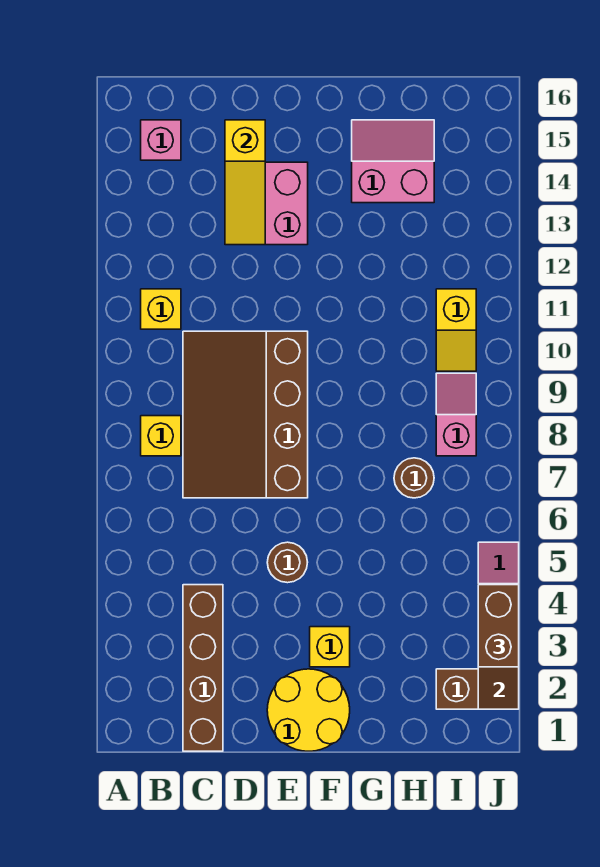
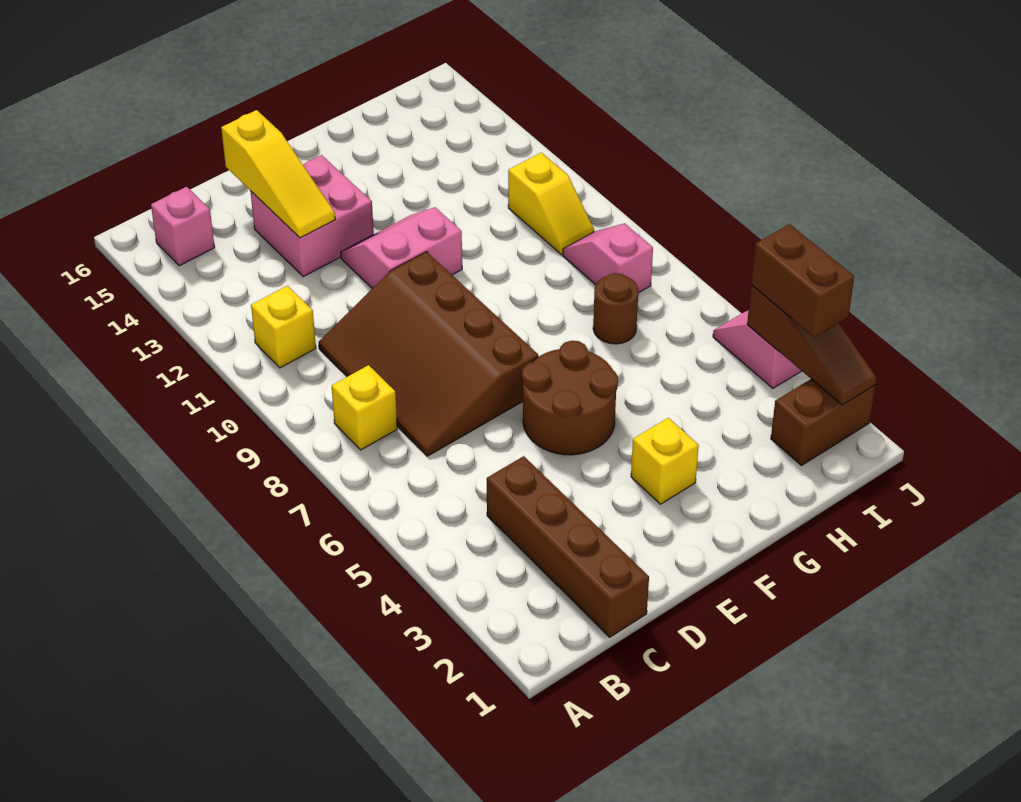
yellow 2x2 round brick [267,669,350,751] -> none
brown 1x1 round brick [267,542,308,583] -> brown 2x2 round brick [522,341,618,455]
pink 2x2 slope [352,120,434,203] -> pink 2x2 slope moved to [341,207,462,289]

